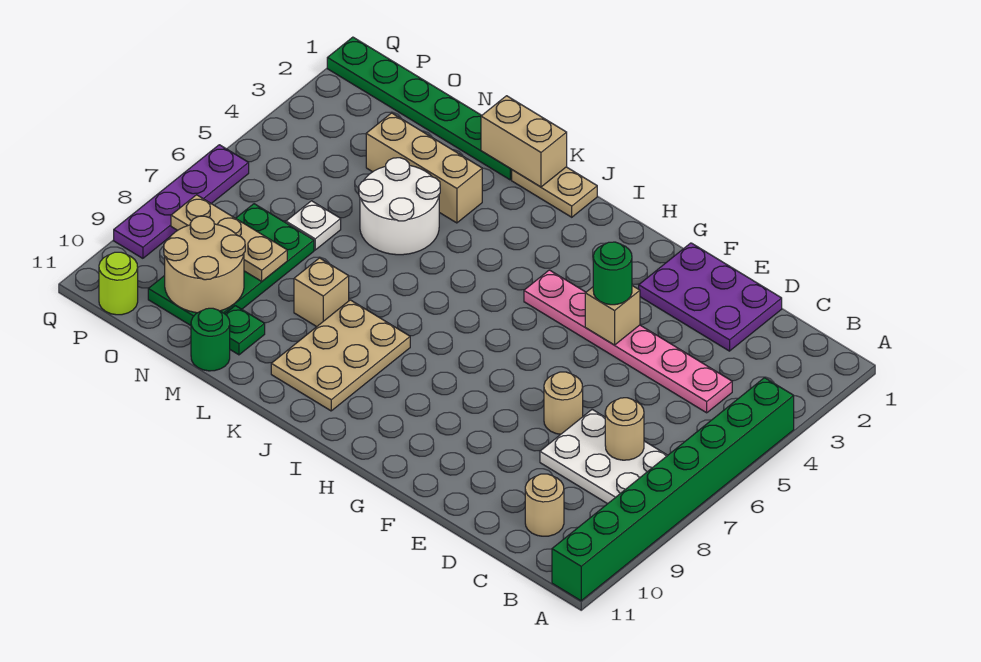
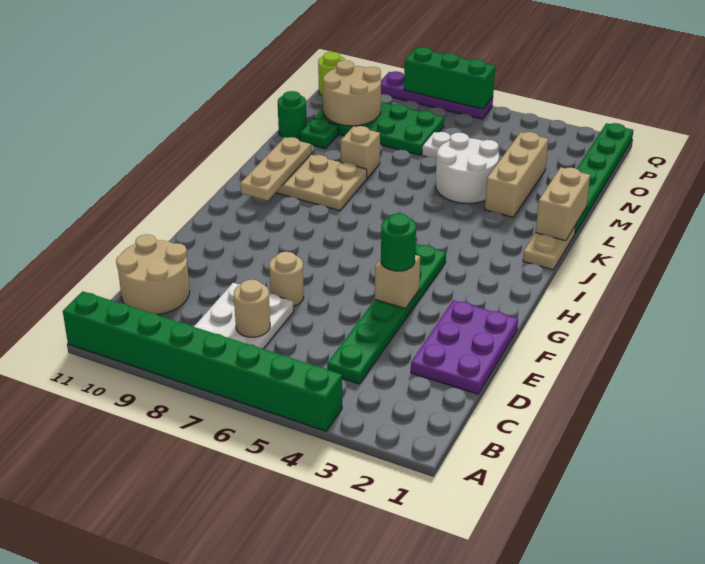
pink 1x6 plate [524,270,732,413] -> green 1x6 plate [327,244,446,384]
tan 1x1 round brick [525,474,564,536] -> tan 2x2 round brick [116,234,190,314]
tan 1x3 plate [171,195,287,281] -> tan 1x3 plate moved to [240,137,311,201]
none -> green 1x3 brick [404,47,495,109]

